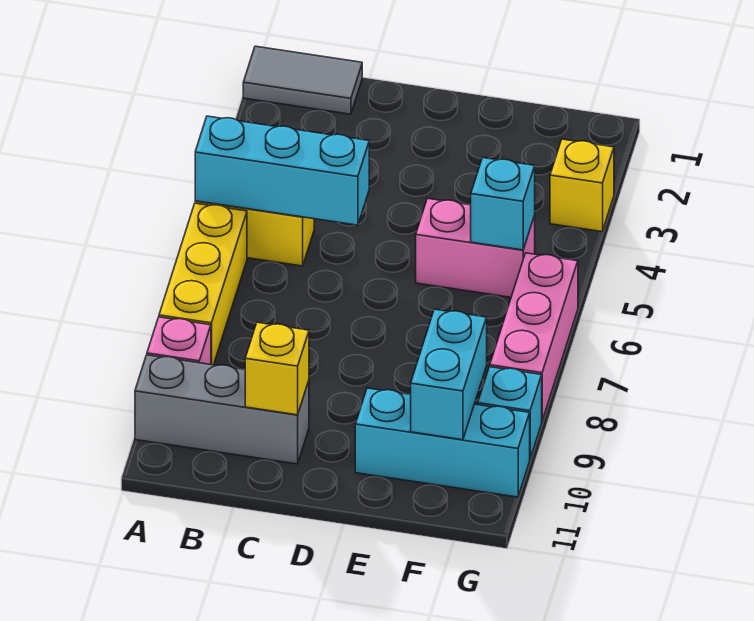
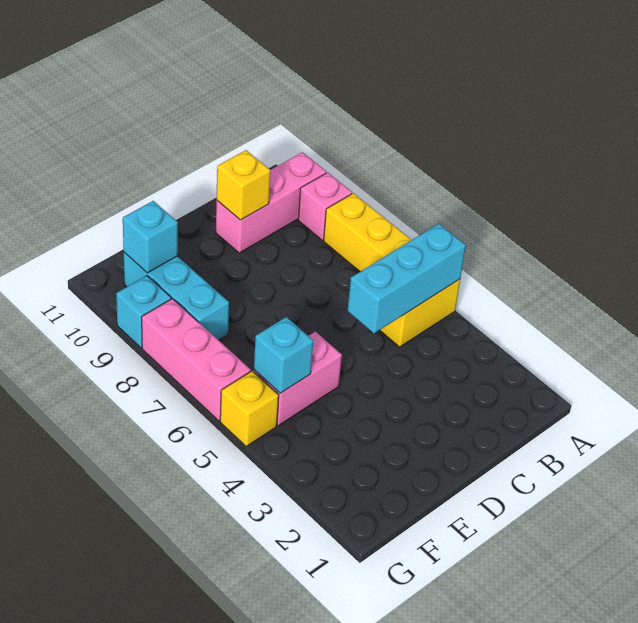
grey 1x2 tile [243,46,362,114] -> none
grey 1x3 brick [135,355,309,464] -> pink 1x3 brick [216,152,326,253]
cyan 1x3 brick [355,388,530,497] -> cyan 1x3 brick turned to [124,252,229,340]
cyan 1x2 brick [410,309,487,440] -> cyan 1x1 brick [123,201,178,273]
yellow 1x1 brick [550,139,614,232] -> yellow 1x1 brick moved to [220,371,279,446]

